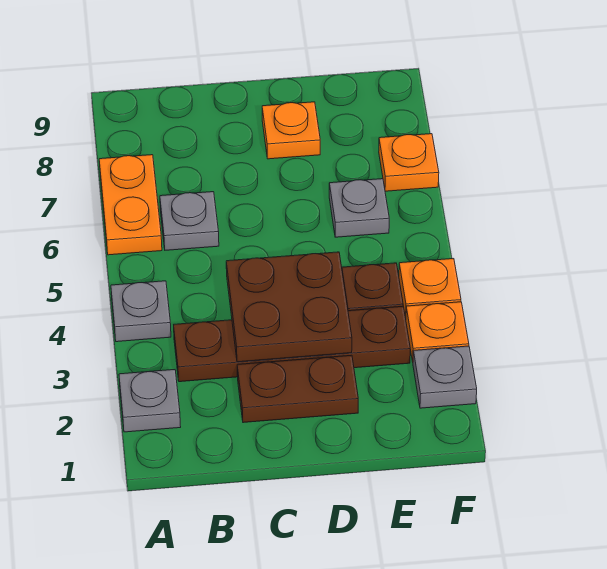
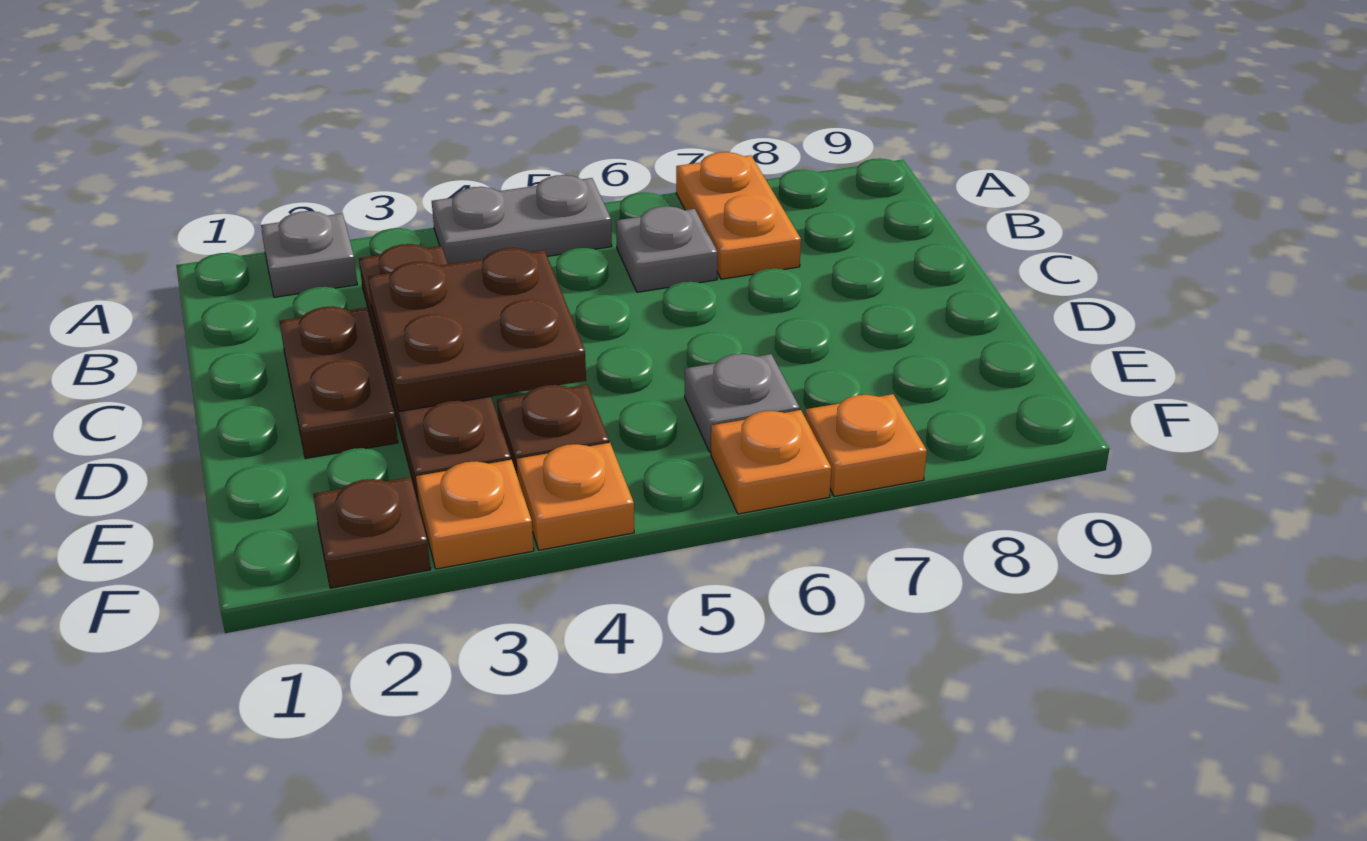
grey 1x1 plate [111,281,171,342] -> grey 1x2 plate [432,175,612,264]
orange 1x2 plate [99,155,162,255] -> orange 1x2 plate turned to [676,152,801,279]
orange 1x1 plate [262,102,320,159] -> orange 1x1 plate moved to [711,410,831,514]
grey 1x1 plate [413,346,477,408] -> brown 1x1 plate [313,477,431,588]

